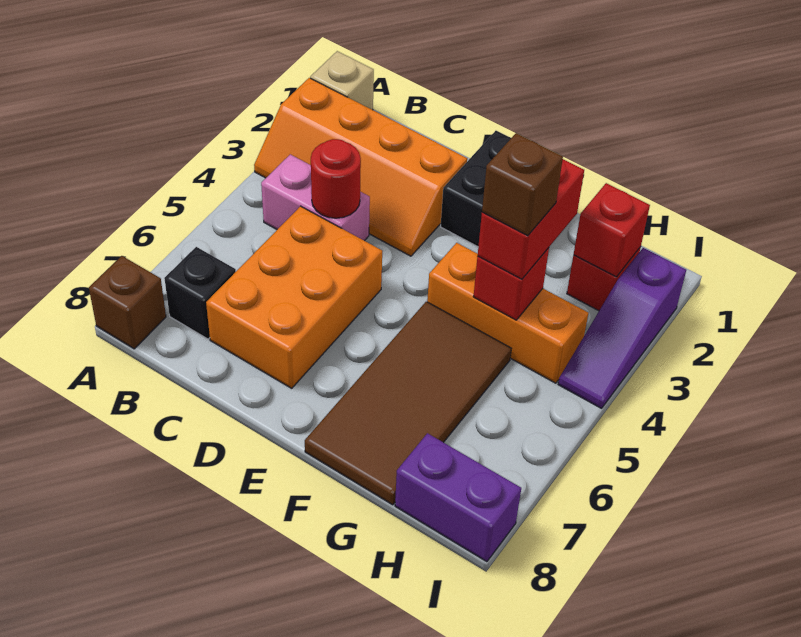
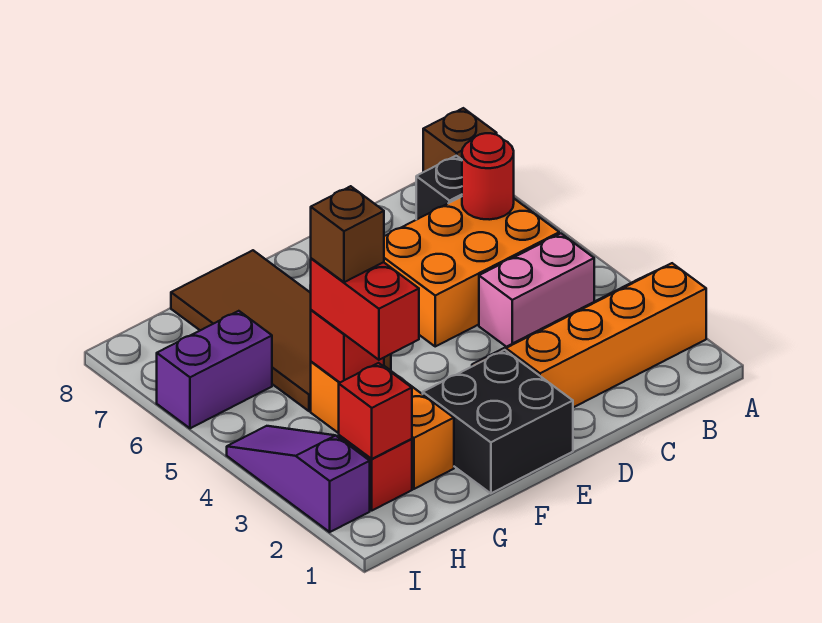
tan 1x1 brick [310,51,374,110] -> none
red 1x1 round brick [311,139,361,218] -> red 1x1 round brick moved to [462,133,514,220]
orange 2x3 brick [206,206,382,388] -> orange 2x3 brick turned to [384,197,559,346]
orange 1x3 brick [427,243,588,383] -> orange 1x3 brick turned to [311,362,454,489]
purple 1x2 brick [395,433,521,562] -> purple 1x2 brick moved to [157,311,272,428]

